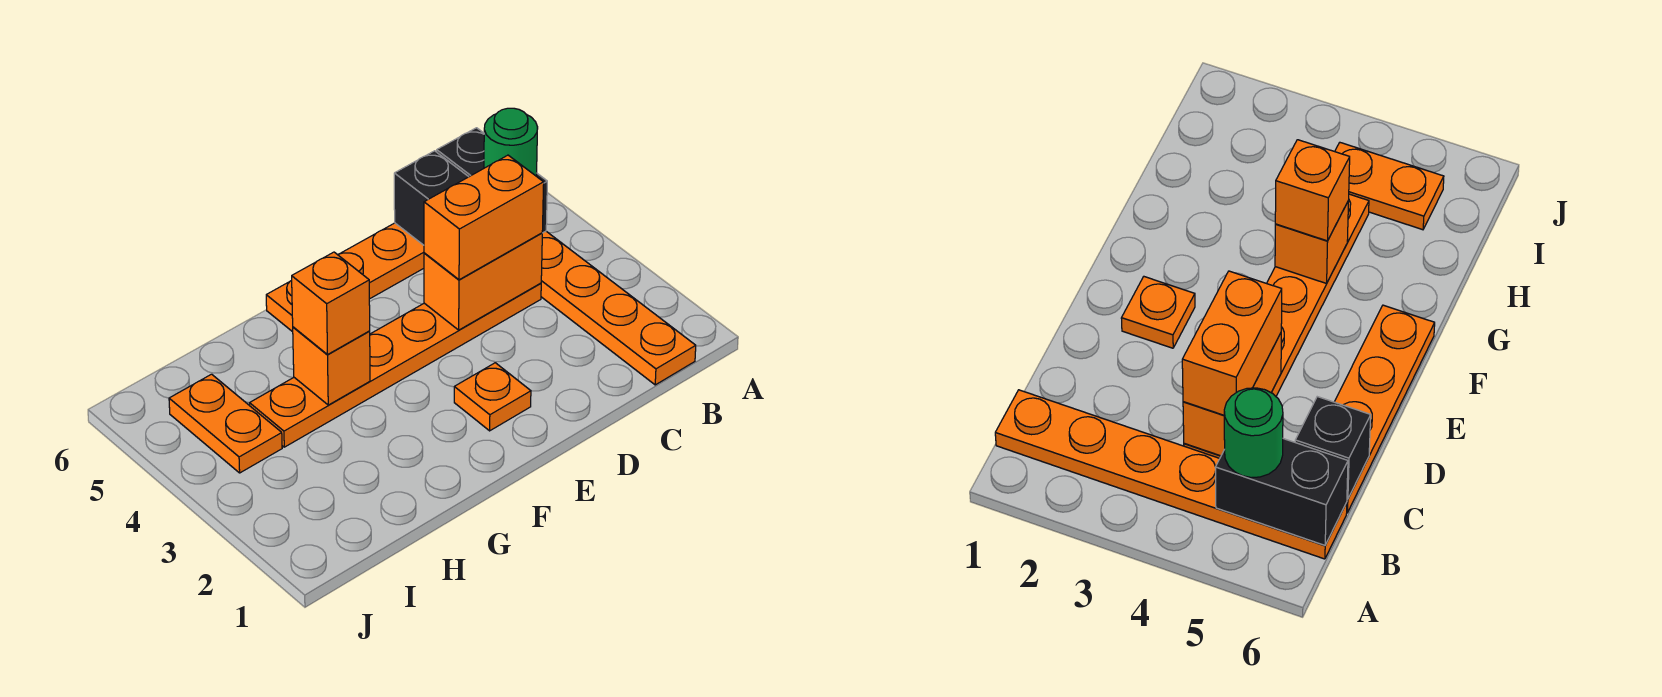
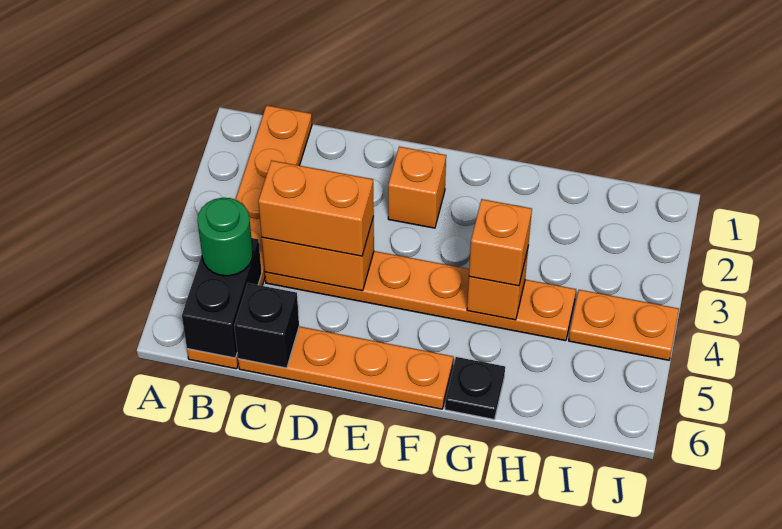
orange 1x1 plate [454,363,531,431] -> orange 1x1 brick [388,147,446,228]
none -> black 1x1 plate [445,357,505,419]
orange 1x2 plate [169,374,282,473] -> orange 1x2 plate turned to [569,290,679,360]

